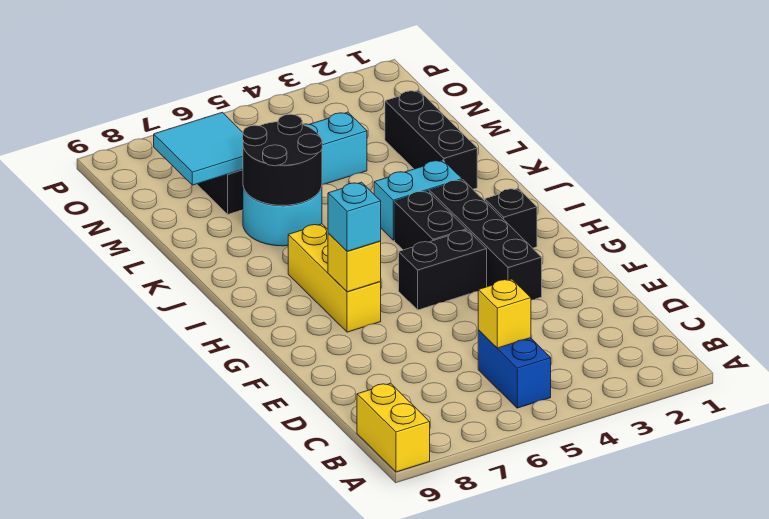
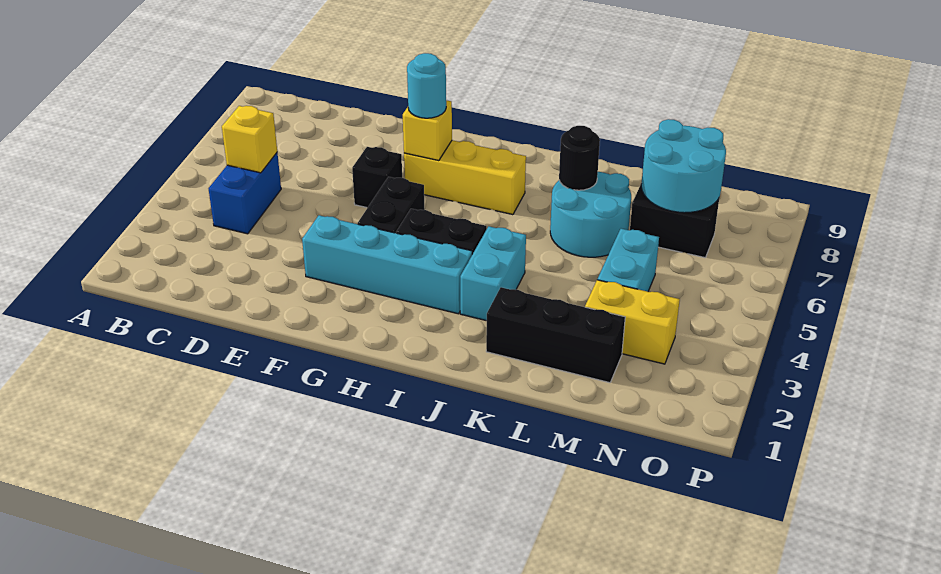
yellow 1x2 brick [357,383,430,472] -> yellow 1x2 brick moved to [585,280,680,364]
blue 1x2 brick [478,330,551,408] -> blue 1x2 brick turned to [208,153,281,234]
black 1x4 brick [429,180,542,300] -> cyan 1x4 brick [302,215,472,314]
cyan 1x1 brick [328,182,381,251] -> cyan 1x1 round brick [407,53,446,118]
black 1x1 brick [485,188,537,248] -> black 1x1 brick moved to [352,147,402,208]
black 2x2 round brick [243,114,322,205] -> black 1x1 round brick [559,126,600,190]
cyan 2x2 tile [154,112,243,185] -> cyan 2x2 round brick [641,119,726,213]

